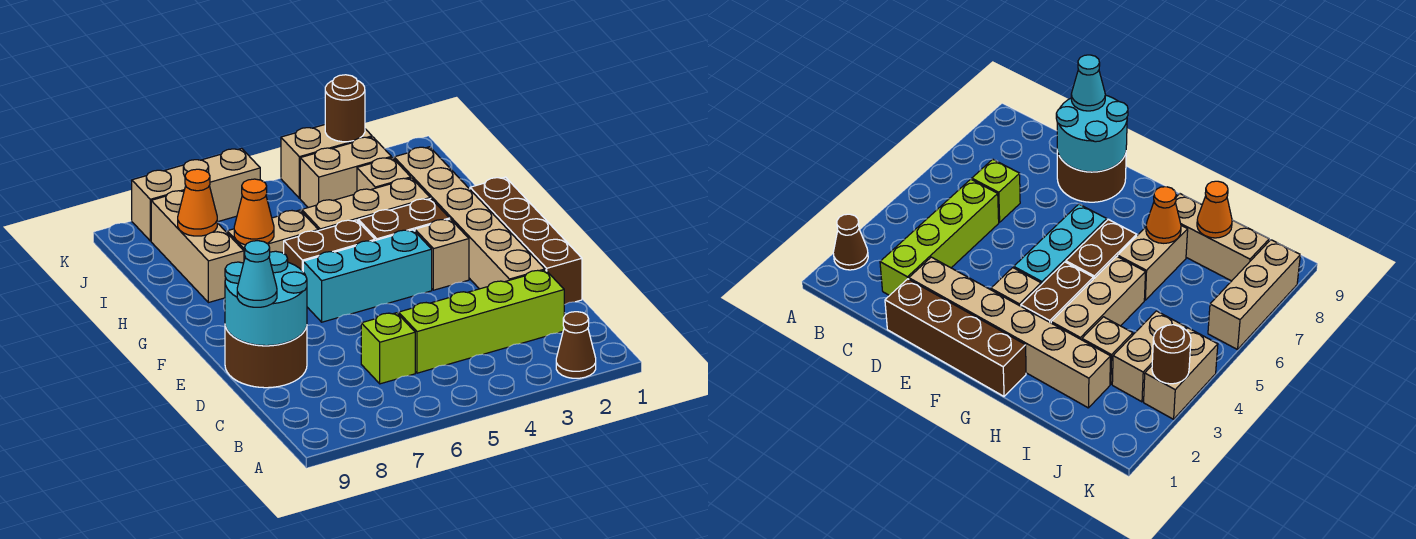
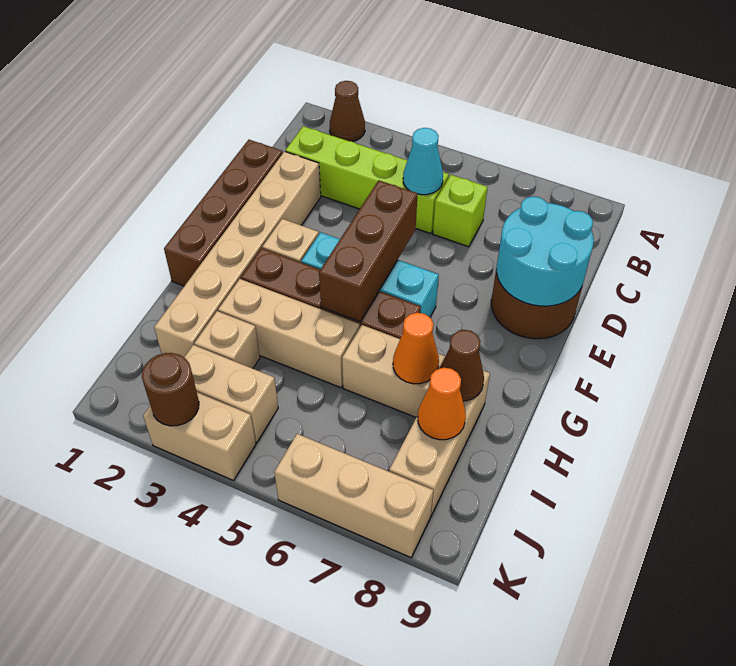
cyan 1x1 cone [237,241,277,307] -> cyan 1x1 cone moved to [403,128,443,195]
none -> brown 1x3 brick [319,180,418,322]
none -> brown 1x1 cone [439,330,484,401]

